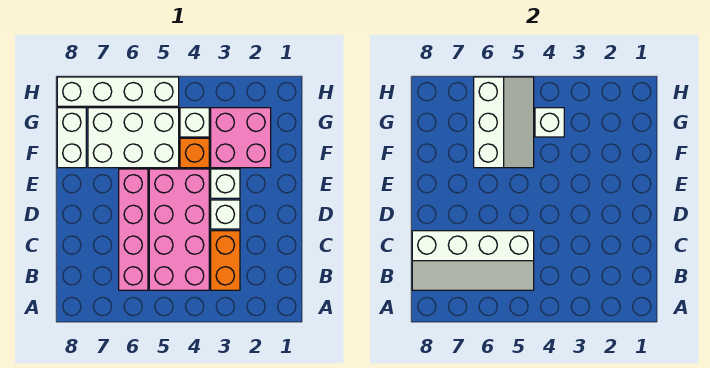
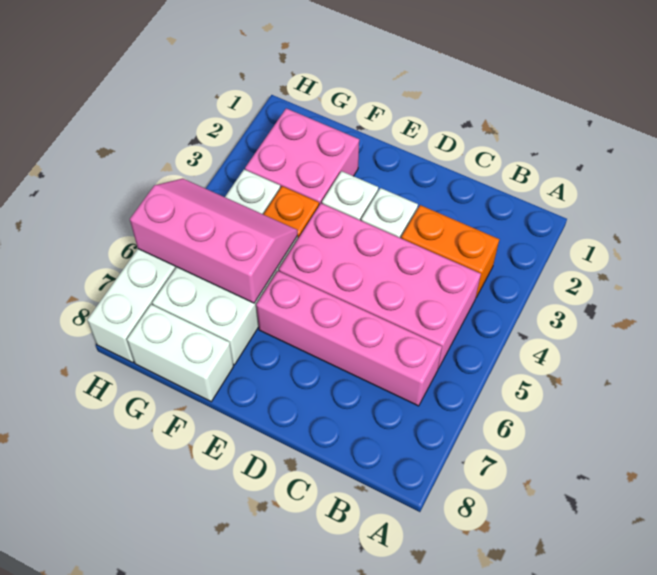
white 2x4 slope [412,231,534,290] -> none
white 2x3 slope [474,77,534,168] -> pink 2x3 slope [130,178,298,303]
white 1x1 brick [535,108,564,137] -> none

